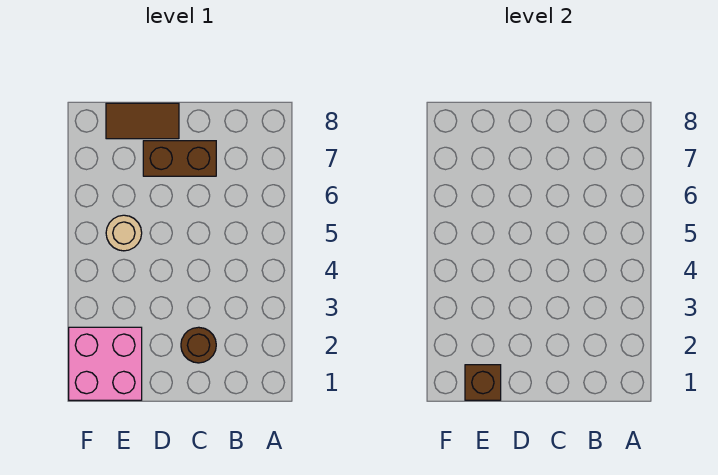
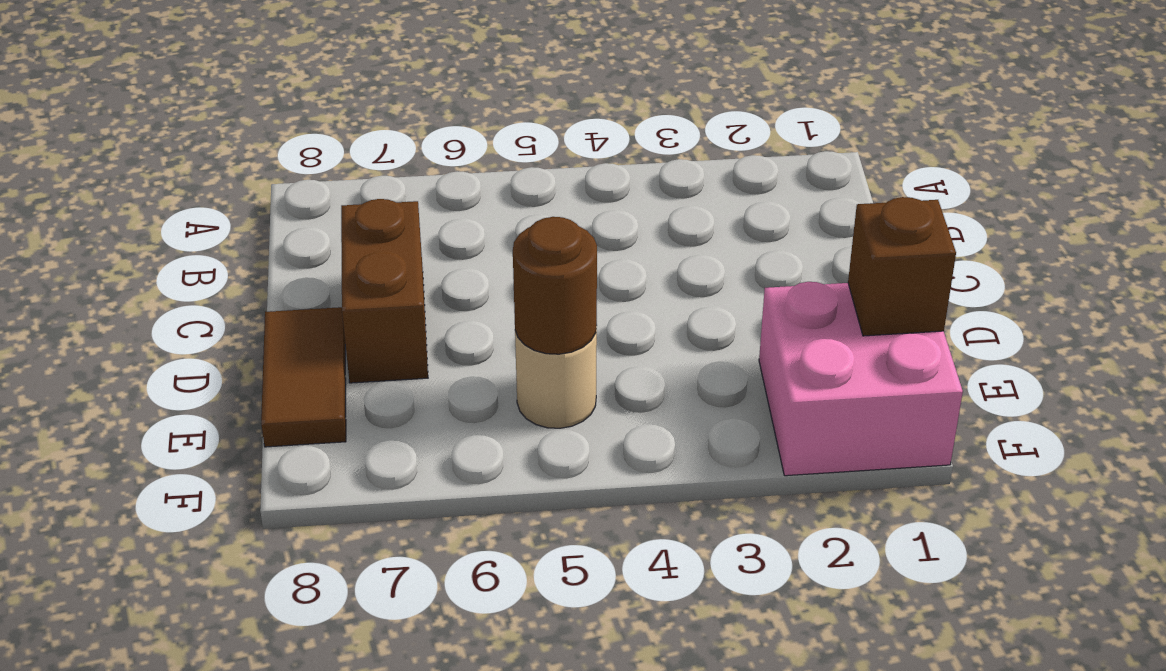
brown 1x1 round brick [181,327,216,363] -> brown 1x1 round brick moved to [513,217,597,354]

